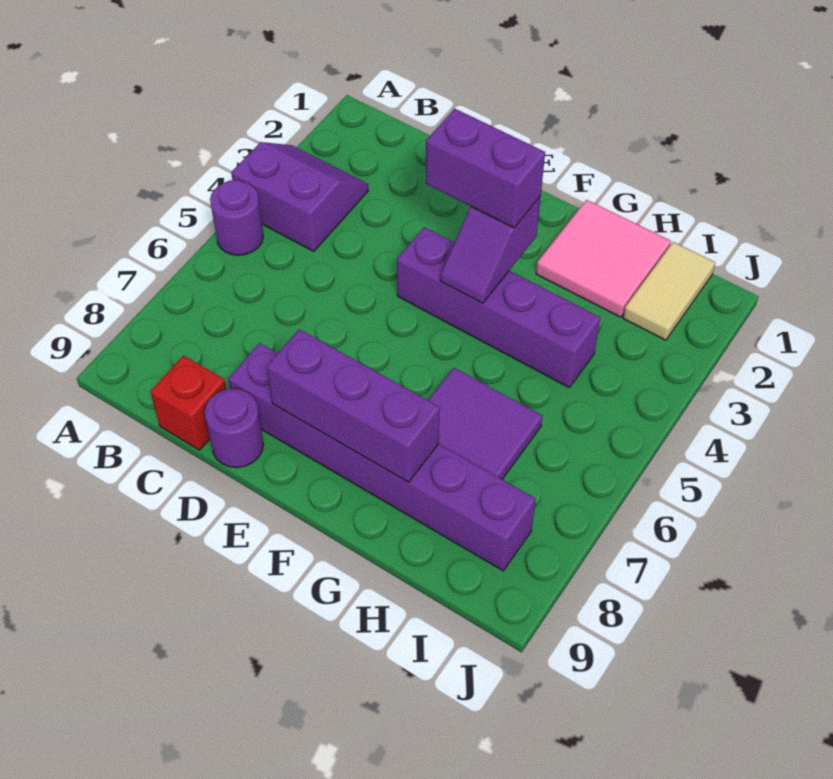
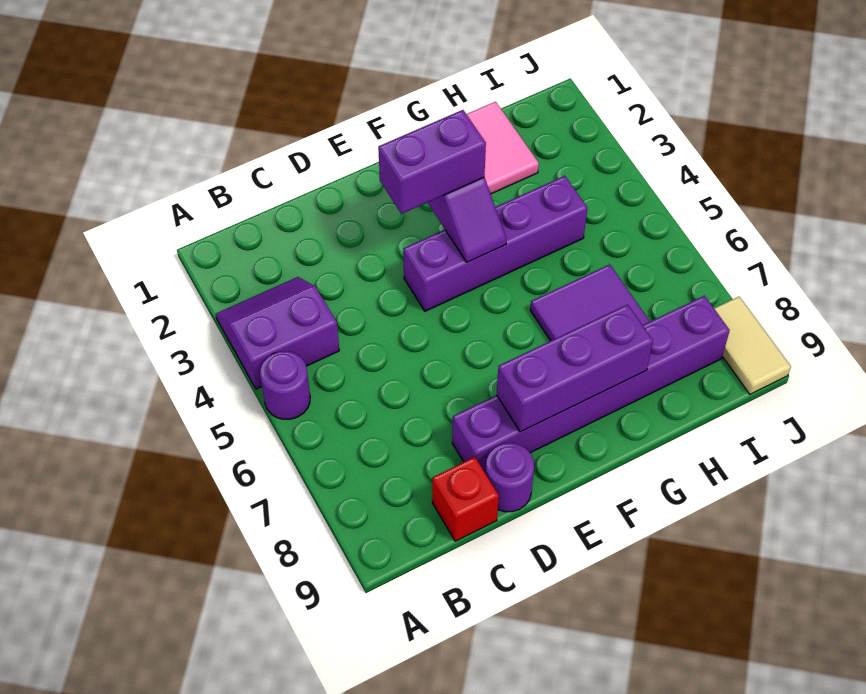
tan 1x2 tile [623,242,715,340] -> tan 1x2 tile moved to [714,297,791,394]

